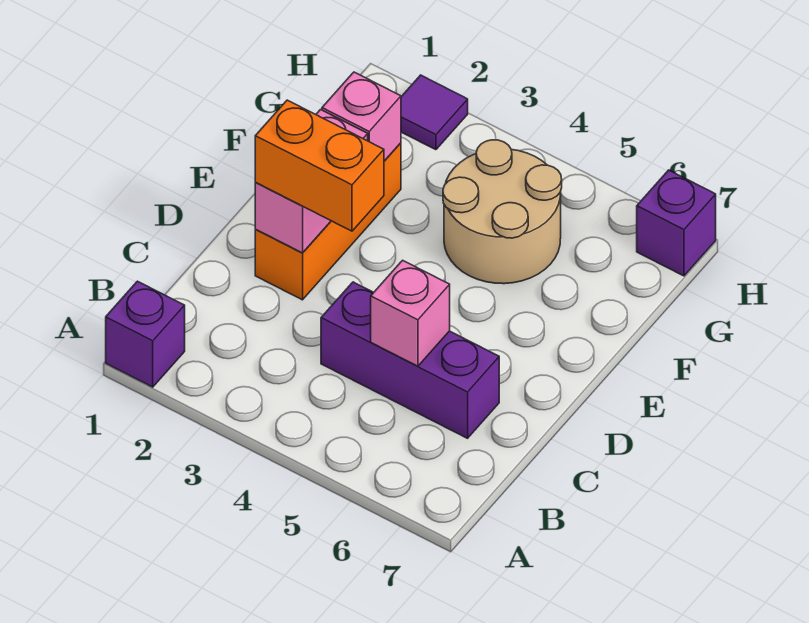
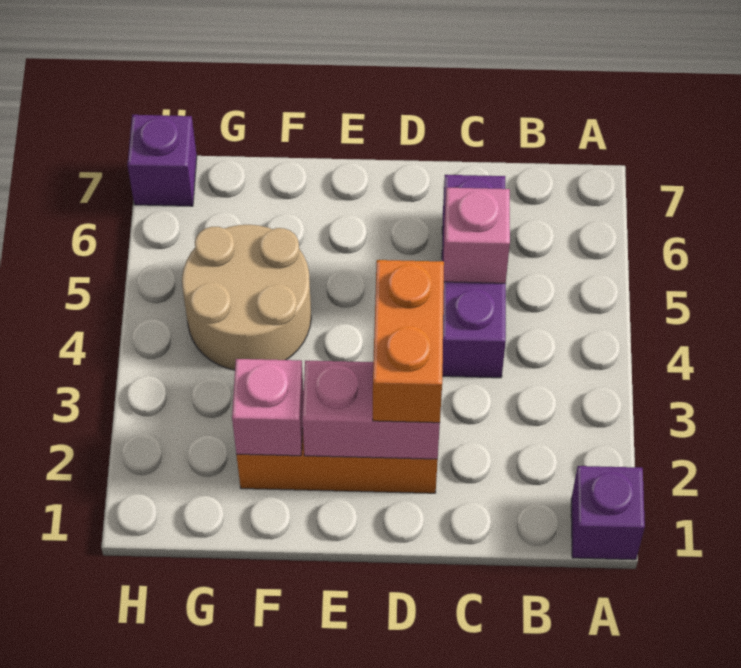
purple 1x1 tile [401,75,468,150] -> none

